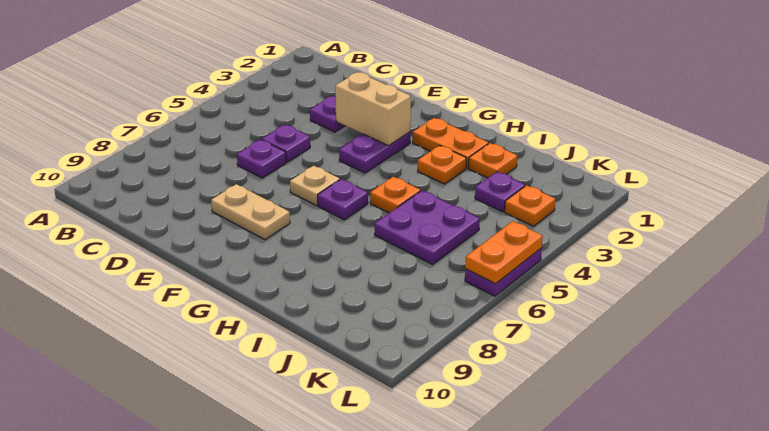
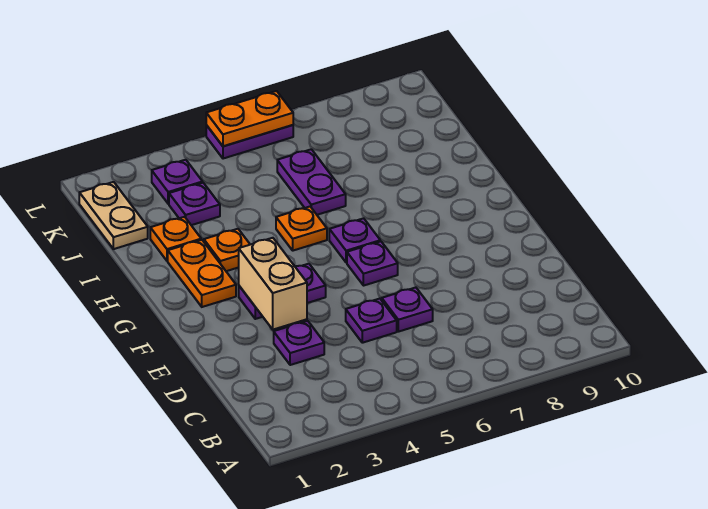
tan 1x2 plate [211,184,290,240] -> tan 1x2 plate moved to [79,182,148,249]
tan 1x1 plate [290,166,340,206] -> purple 1x1 plate [347,241,398,286]
purple 2x2 plate [375,191,480,265] -> purple 1x2 plate [277,149,346,215]
orange 1x1 plate [505,185,555,226] -> purple 1x1 plate [152,160,203,204]

